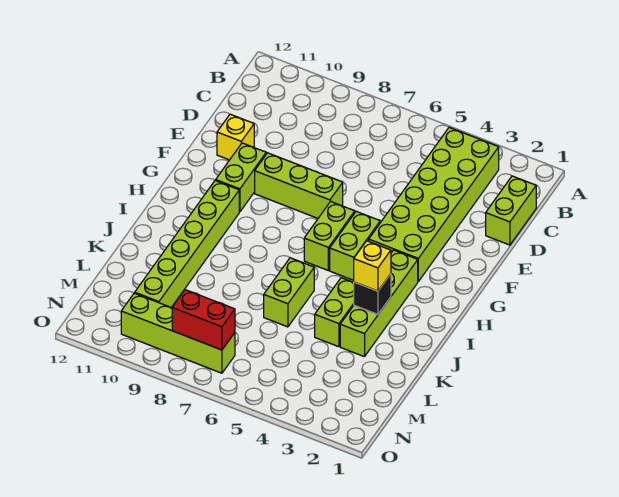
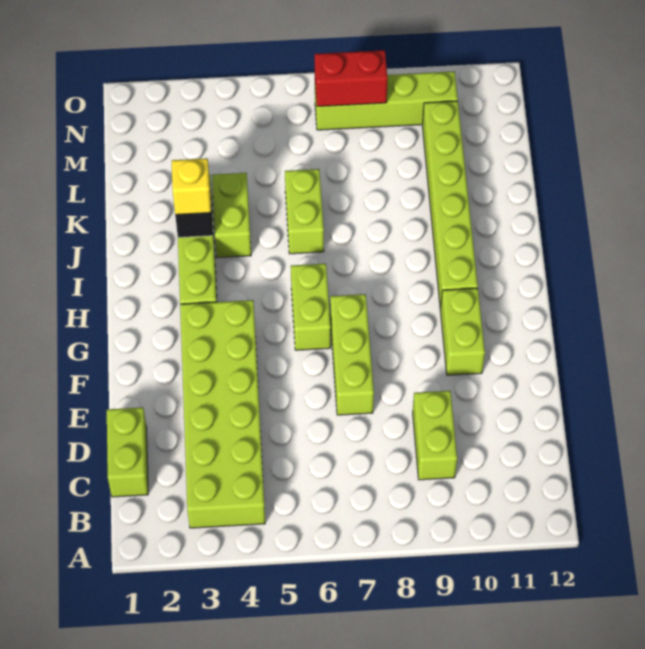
yellow 1x1 brick [217,114,254,160] -> none
lime 1x3 brick [255,153,343,218] -> lime 1x3 brick turned to [330,294,374,415]
lime 1x2 brick [330,211,380,280] -> lime 1x2 brick moved to [413,391,457,480]

